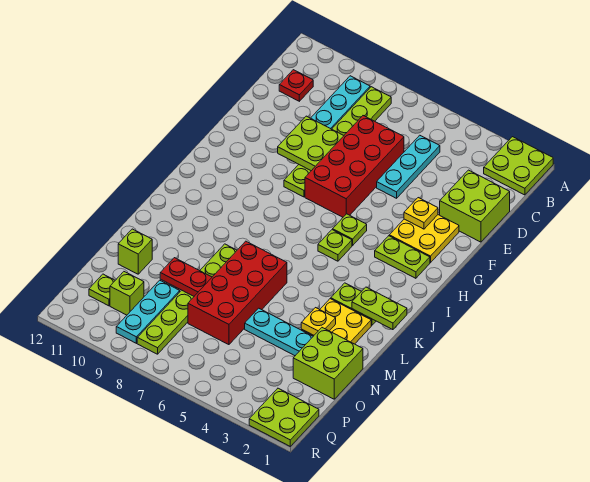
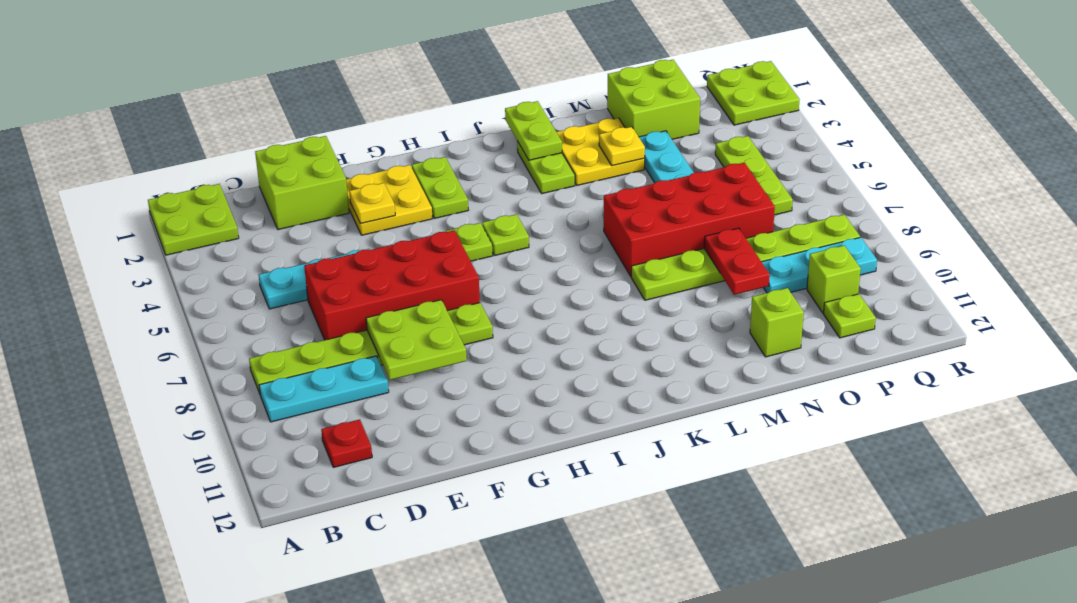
none -> lime 1x3 plate [715,136,793,215]

